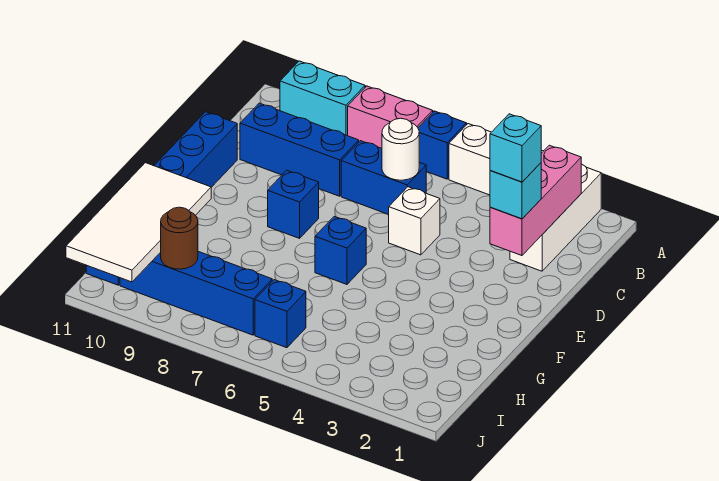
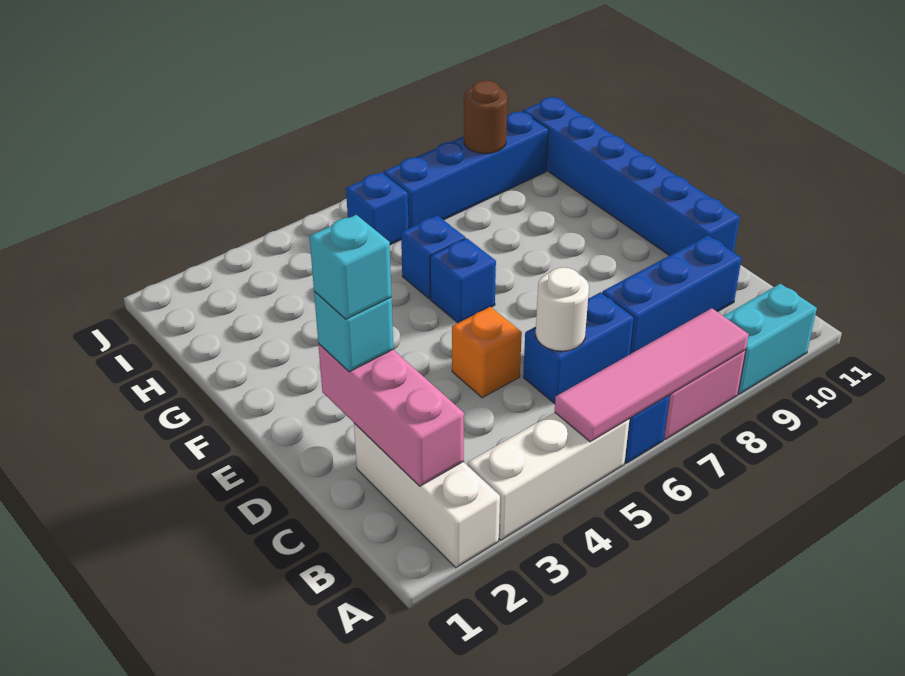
none -> pink 1x4 tile [555,308,749,442]
white 1x1 brick [389,187,440,255] -> orange 1x1 brick [452,307,522,398]
blue 1x1 brick [268,170,319,238] -> blue 1x1 brick moved to [401,215,465,299]
white 2x4 tile [66,163,211,282] -> none

